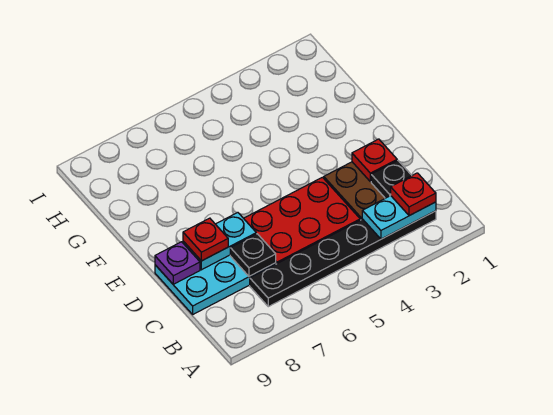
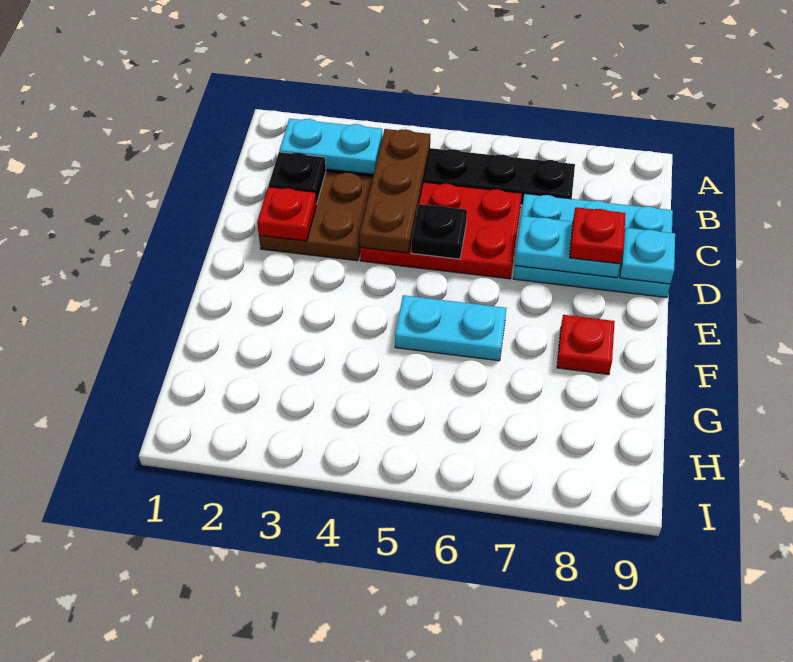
red 1x1 plate [391,173,436,216] -> red 1x1 plate moved to [557,315,615,374]
none -> brown 1x3 plate [360,129,430,253]
black 1x1 plate [230,234,276,276] -> black 1x1 plate moved to [411,204,467,259]
purple 1x1 plate [155,242,200,284] -> cyan 1x1 plate [620,228,675,284]
none -> cyan 1x2 plate [395,295,507,361]

